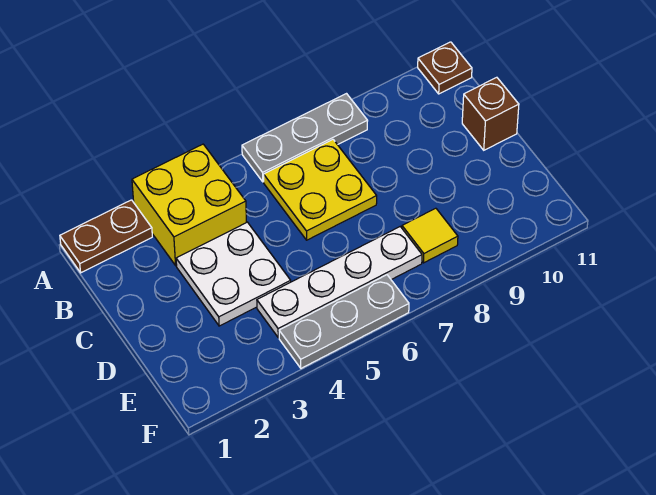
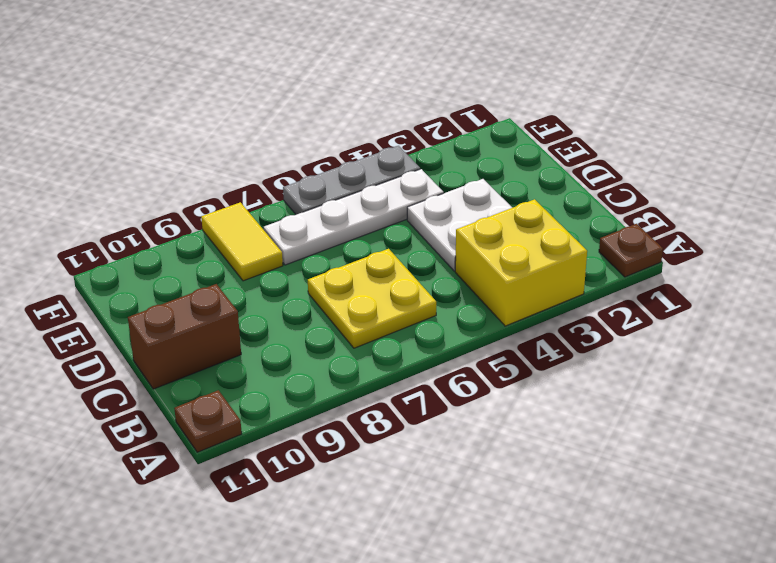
brown 1x2 plate [60,200,152,273] -> brown 1x1 plate [599,224,663,277]
grey 1x3 plate [242,94,368,182] -> none
brown 1x1 brick [462,77,519,150] -> brown 1x2 brick [128,284,241,389]
yellow 1x1 tile [402,208,458,263] -> yellow 1x2 tile [201,202,283,281]

